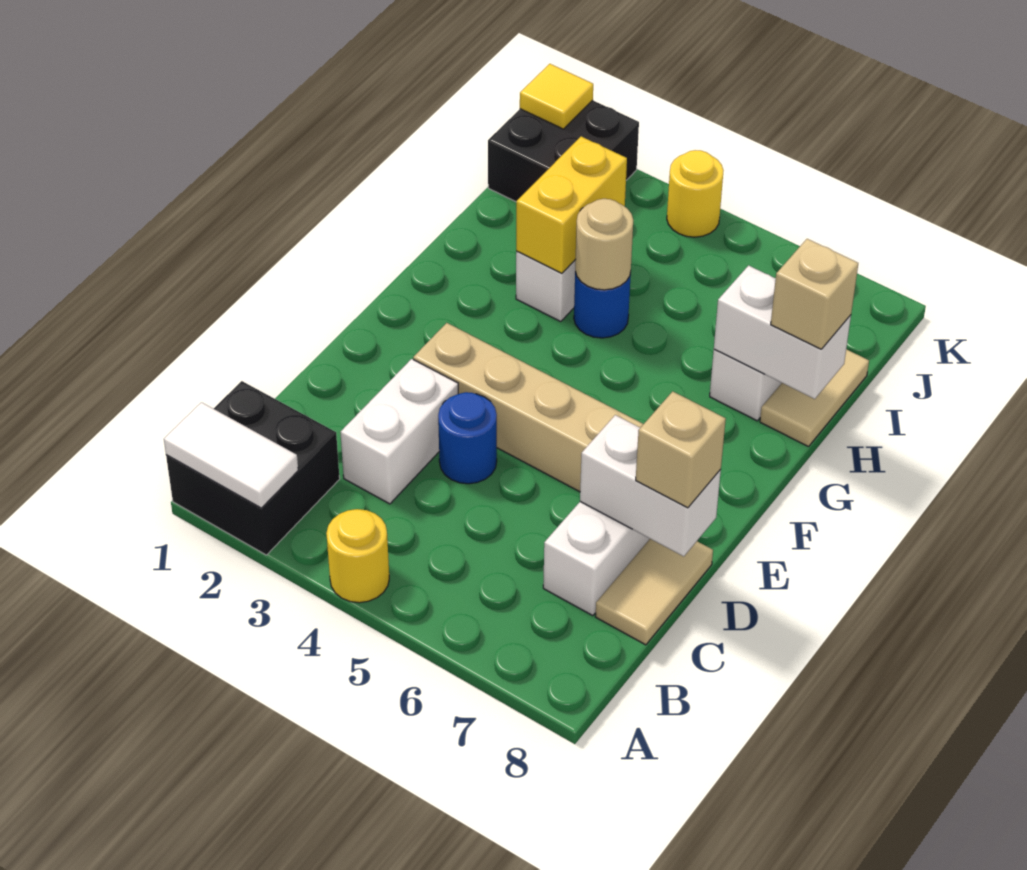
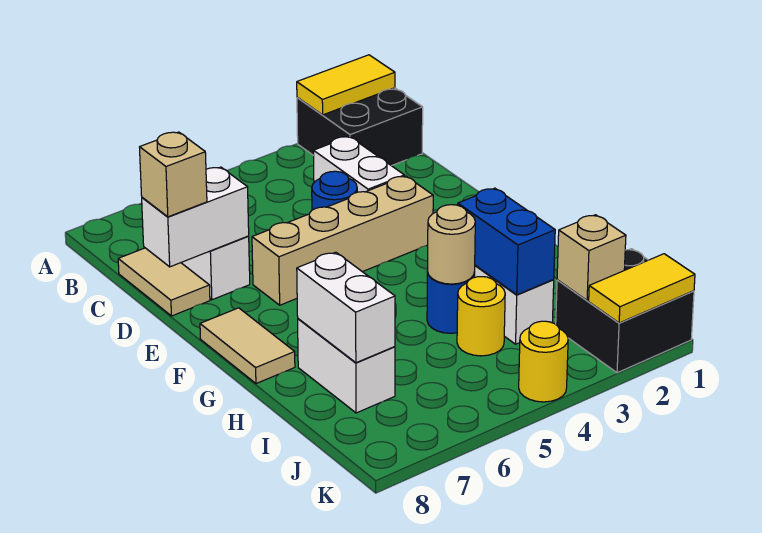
white 1x2 tile [164,402,298,508] -> yellow 1x2 tile [297,55,395,115]
yellow 1x1 round brick [326,509,389,603] -> yellow 1x1 round brick moved to [457,277,505,356]
yellow 1x2 brick [516,136,627,273] -> blue 1x2 brick [458,188,555,295]
white 1x2 brick [714,266,851,399] -> white 1x2 brick turned to [297,252,395,363]
tan 1x2 tile [760,349,869,447] -> tan 1x2 tile moved to [200,308,295,384]
tan 1x1 brick [771,239,858,349] -> tan 1x1 brick moved to [557,215,626,300]
yellow 1x1 tile [520,64,593,129] -> yellow 1x2 tile [589,254,695,323]

